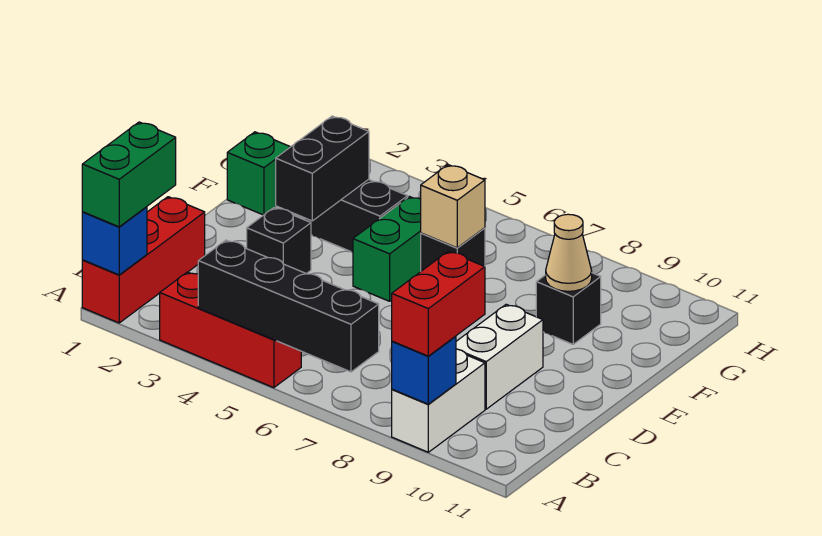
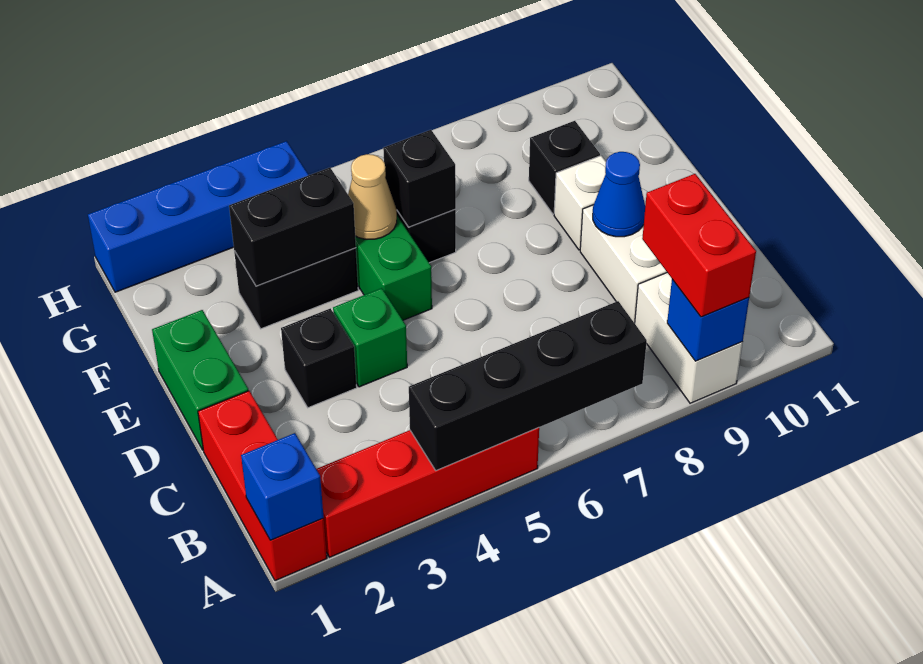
green 1x2 brick [82,122,176,227] -> green 1x2 brick moved to [152,310,248,450]
red 1x3 brick [160,272,301,388] -> red 1x4 brick [316,427,539,557]
none -> blue 1x1 cone [593,152,645,237]
black 1x2 brick [276,116,369,221] -> black 1x2 brick turned to [229,168,356,286]
none -> white 1x1 brick [554,156,606,250]
green 1x1 brick [227,132,290,215] -> green 1x1 brick moved to [333,288,407,387]
tan 1x1 brick [421,165,485,248] -> black 1x1 brick [383,130,456,227]
tan 1x1 cone [546,214,592,291] -> tan 1x1 cone moved to [348,154,397,239]
none -> blue 1x4 brick [88,141,308,292]

